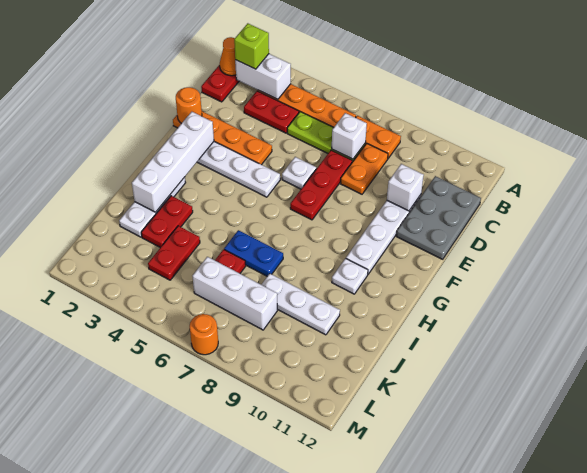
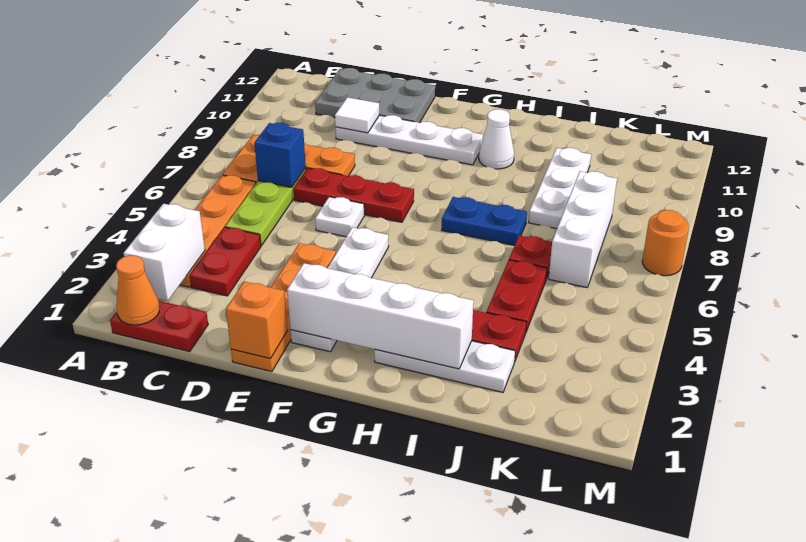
lime 1x1 brick [234,23,269,69] -> none
white 1x1 brick [332,113,367,159] -> blue 1x1 brick [254,123,306,187]
white 1x1 brick [387,164,424,211] -> white 1x1 tile [335,97,380,133]
orange 1x1 round brick [176,87,202,123] -> orange 1x1 brick [226,281,288,358]
white 1x1 plate [332,258,368,294] -> white 1x1 cone [479,109,514,169]
blue 1x2 plate [224,230,283,276] -> blue 1x2 plate turned to [442,197,527,245]
red 1x2 plate [148,226,200,280] -> red 1x2 plate turned to [486,260,547,332]

